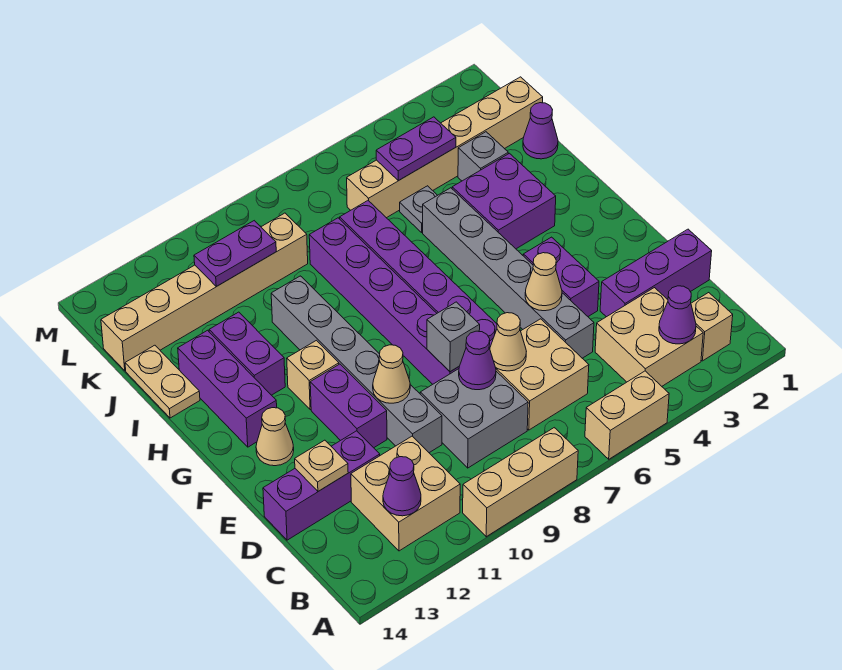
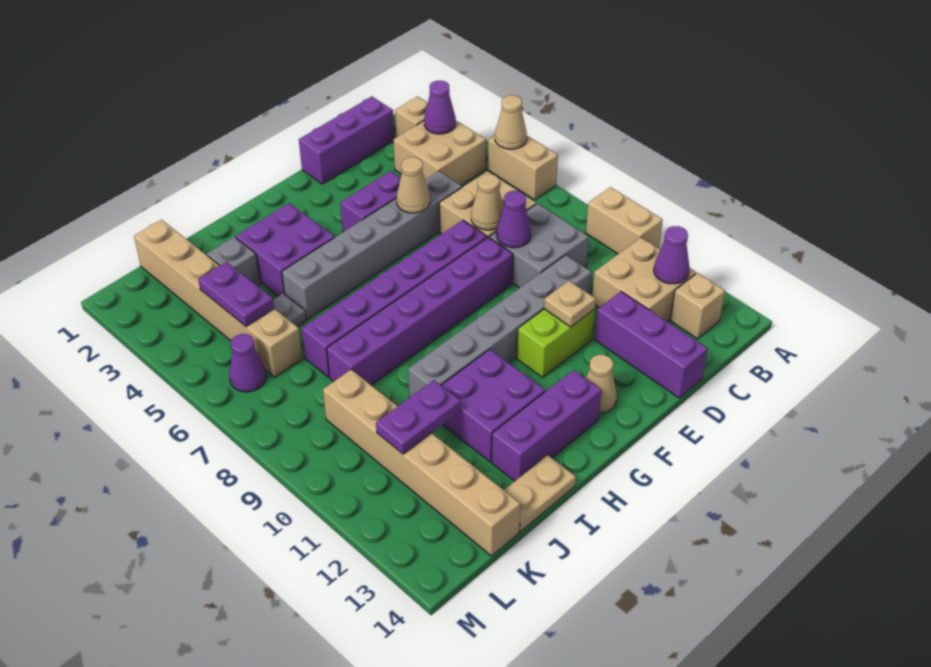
tan 1x3 brick [463,428,578,537] -> tan 1x2 brick [586,187,663,254]
purple 1x3 brick [600,229,712,317] -> purple 1x3 brick turned to [299,96,394,184]
tan 1x1 plate [295,440,348,491] -> tan 1x1 plate moved to [544,281,596,327]
grey 1x1 brick [427,302,480,372] -> none
tan 1x1 cone [373,345,410,403] -> tan 1x1 cone moved to [495,95,527,149]
purple 1x2 brick [310,364,387,448] -> lime 1x2 brick [517,309,595,377]
tan 1x1 brick [287,340,339,410] -> tan 1x1 brick moved to [670,273,725,339]
purple 1x2 brick [209,312,285,395] -> purple 2x2 brick [441,349,545,462]
purple 1x1 cone [523,103,558,159] -> purple 1x1 cone moved to [229,334,266,392]
purple 1x2 plate [194,221,276,287] -> purple 1x2 plate turned to [376,380,461,454]

